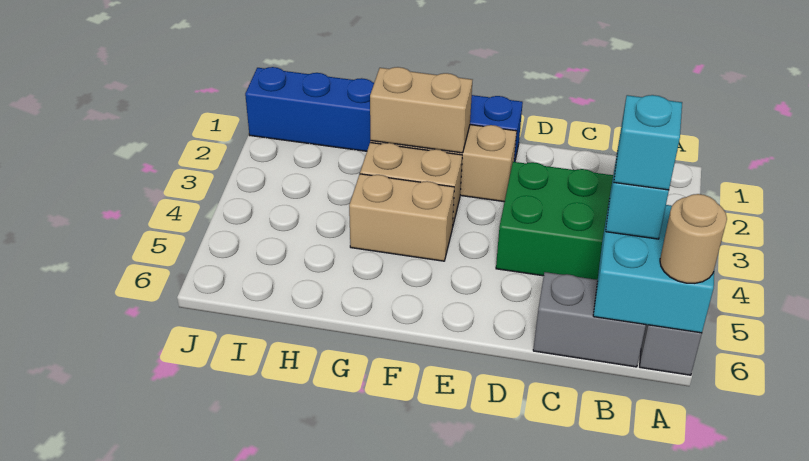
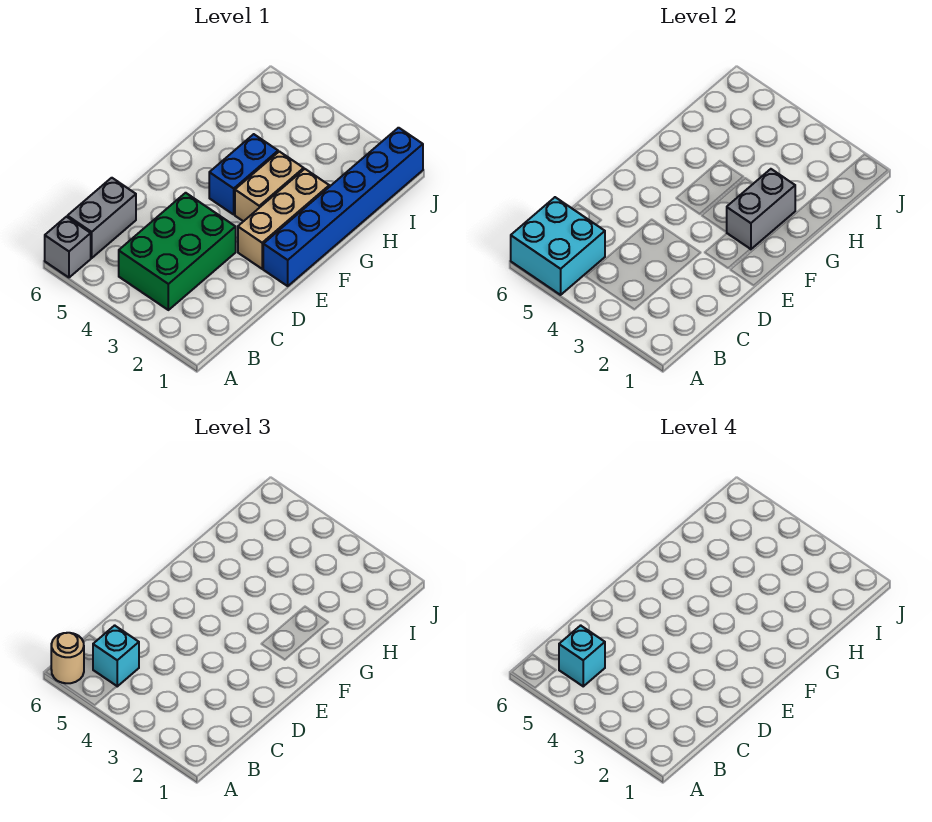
tan 1x2 brick [370,67,472,153] -> grey 1x2 brick [726,169,795,249]
tan 1x2 brick [349,174,454,261] -> blue 1x2 brick [209,134,278,214]

